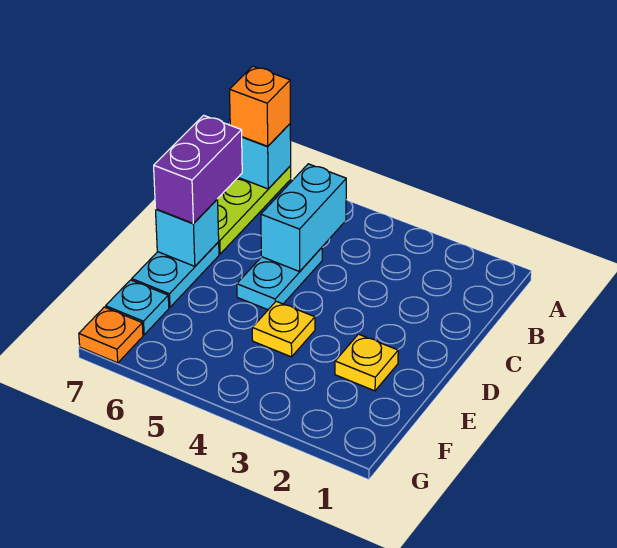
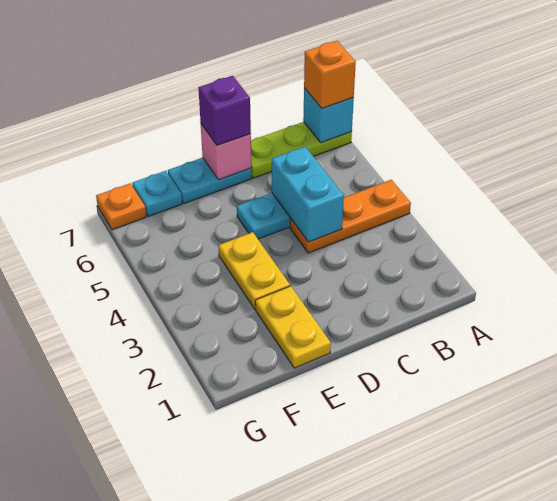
none -> orange 1x3 plate [290,180,411,253]
cyan 1x2 brick [261,164,346,271] -> cyan 1x2 brick turned to [272,147,344,242]
purple 1x2 brick [154,115,242,224] -> purple 1x1 brick [198,76,251,145]
cyan 1x1 brick [156,199,219,266] -> pink 1x1 brick [201,124,251,180]
yellow 1x1 plate [335,334,398,391] -> yellow 1x2 plate [255,286,331,368]
yellow 1x1 plate [252,301,315,357] -> yellow 1x2 plate [218,232,290,309]

